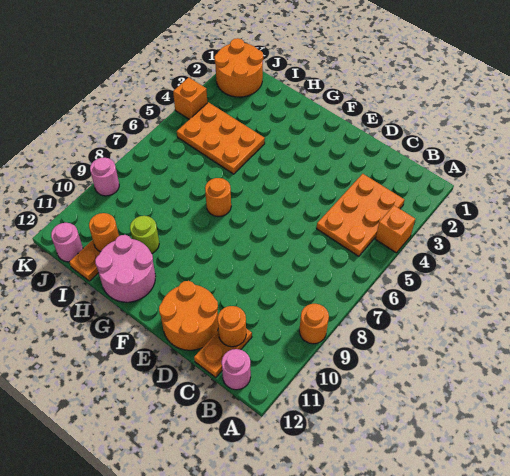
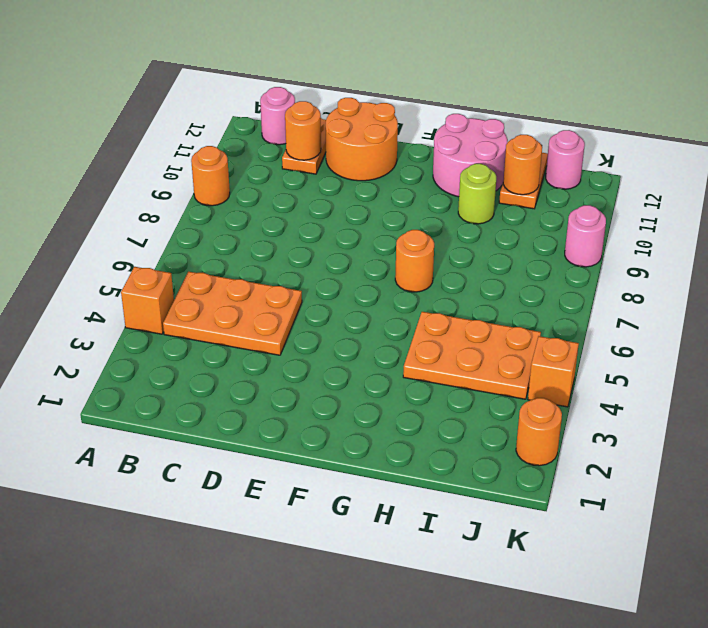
orange 2x3 plate [316,174,405,256] -> orange 2x3 plate turned to [163,272,302,355]
orange 2x2 round brick [215,38,263,97] -> orange 1x1 round brick [516,398,562,466]

